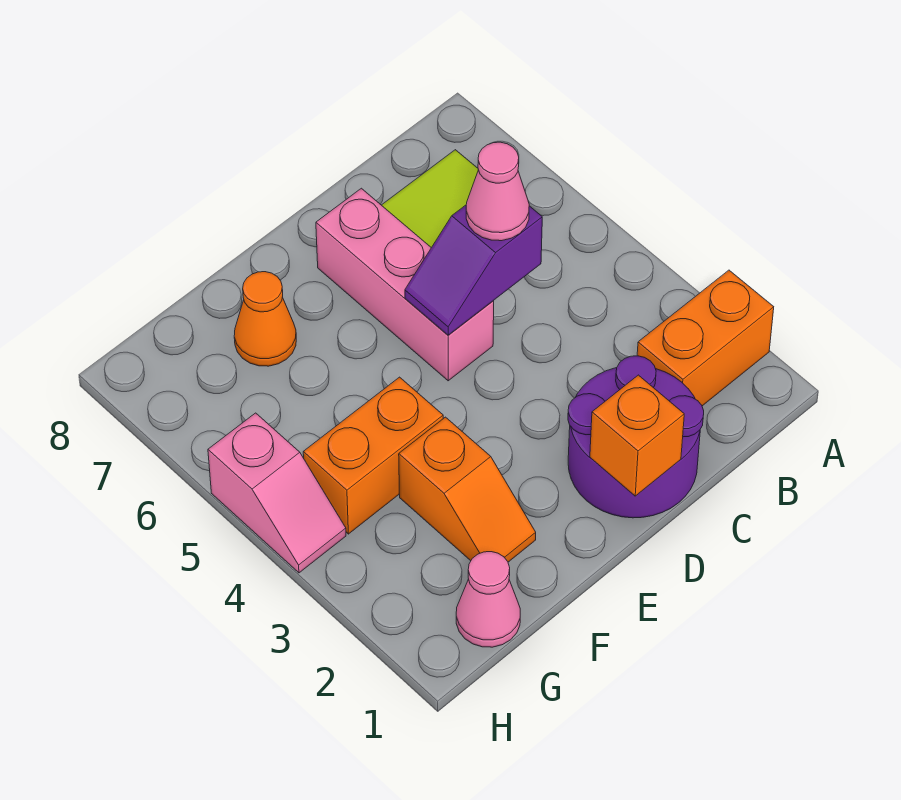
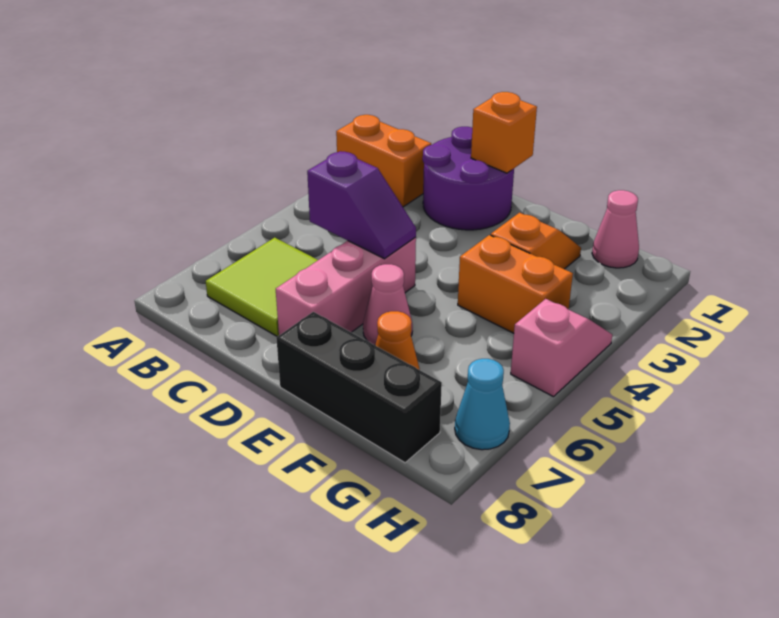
pink 1x1 cone [466,142,529,241] -> pink 1x1 cone moved to [363,264,413,345]
none -> black 1x3 brick [276,312,442,463]
none -> cyan 1x1 cone [455,359,510,450]

